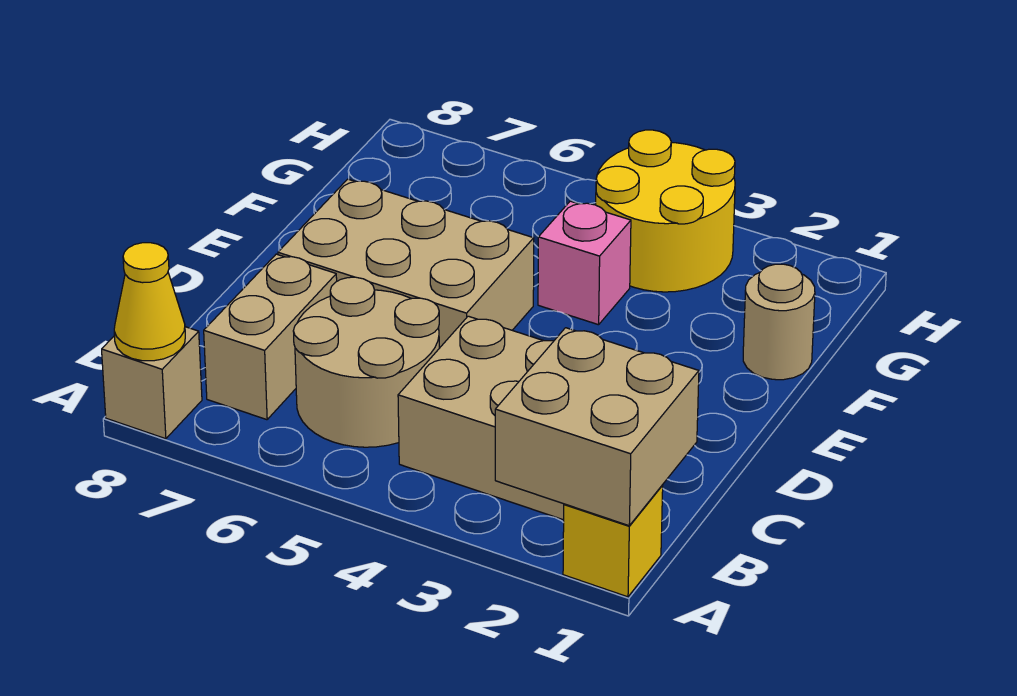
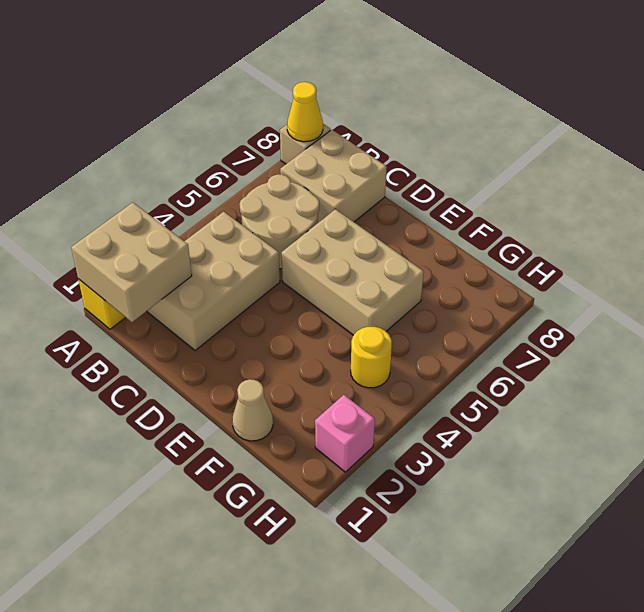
tan 1x2 brick [204,254,337,420] -> tan 2x2 brick [280,130,387,223]
tan 2x3 brick [278,179,534,348] -> tan 2x3 brick turned to [281,209,424,335]
tan 1x1 round brick [743,264,815,380] -> tan 1x1 cone [232,379,273,441]
pink 1x1 brick [538,201,631,325] -> pink 1x1 brick moved to [315,395,375,472]
yellow 2x2 round brick [596,130,735,292] -> yellow 1x1 round brick [351,327,392,388]

